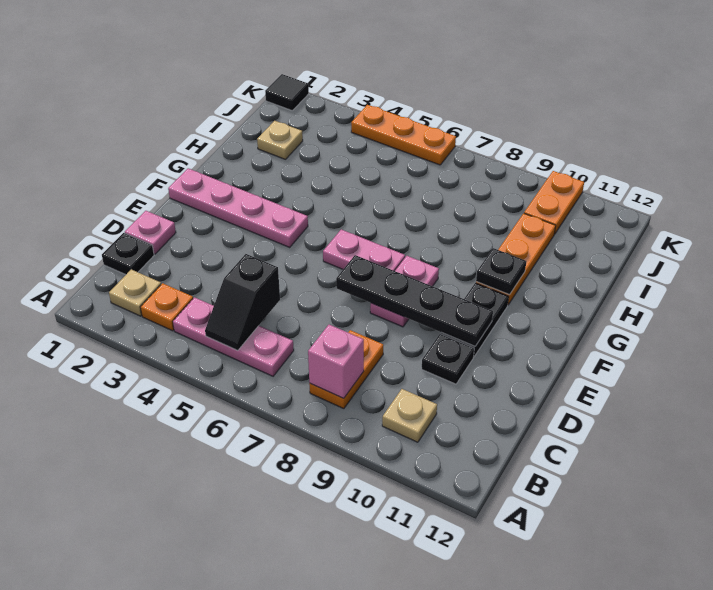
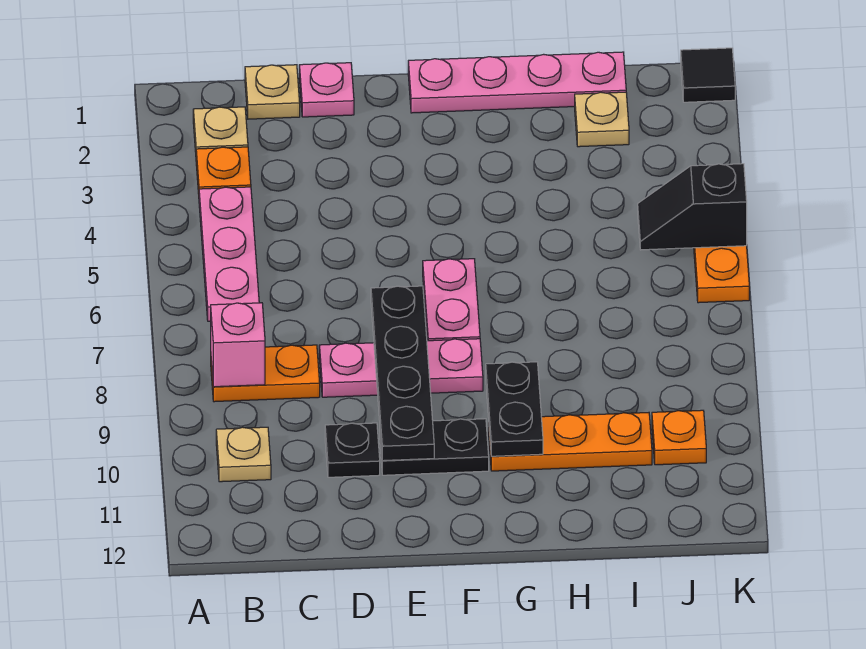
black 1x2 slope [205,254,280,351] -> black 1x2 slope moved to [638,164,747,250]
black 1x1 plate [102,233,154,275] -> tan 1x1 plate [245,65,300,119]
pink 1x2 plate [370,256,439,327] -> pink 1x3 plate [319,339,483,397]
pink 1x4 plate [168,168,308,247] -> pink 1x4 plate turned to [408,52,626,113]
black 1x1 plate [476,248,526,295] -> black 1x2 plate [486,362,543,456]
orange 1x2 plate [524,171,584,234] -> orange 1x1 plate [652,410,706,465]

